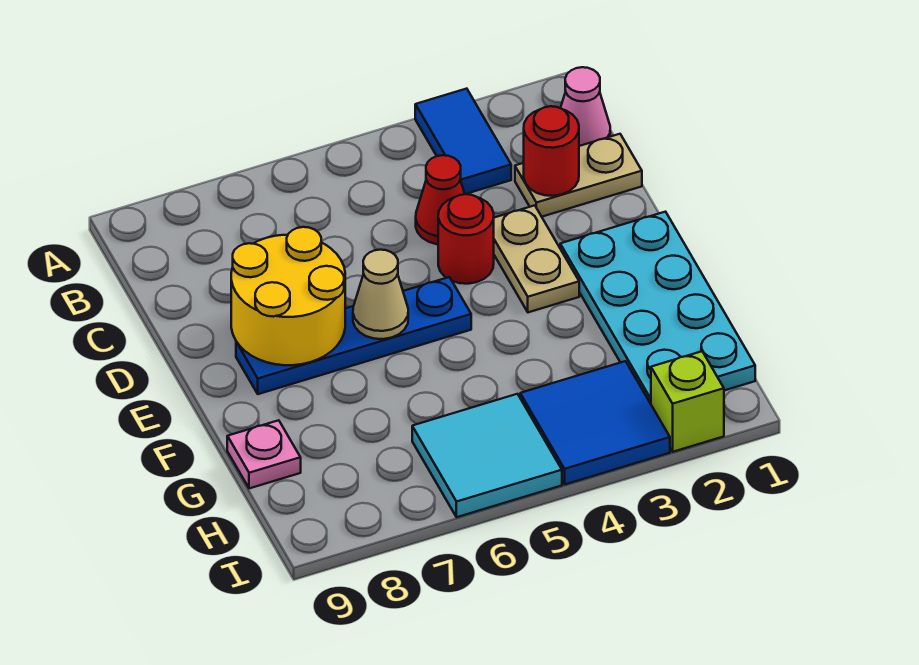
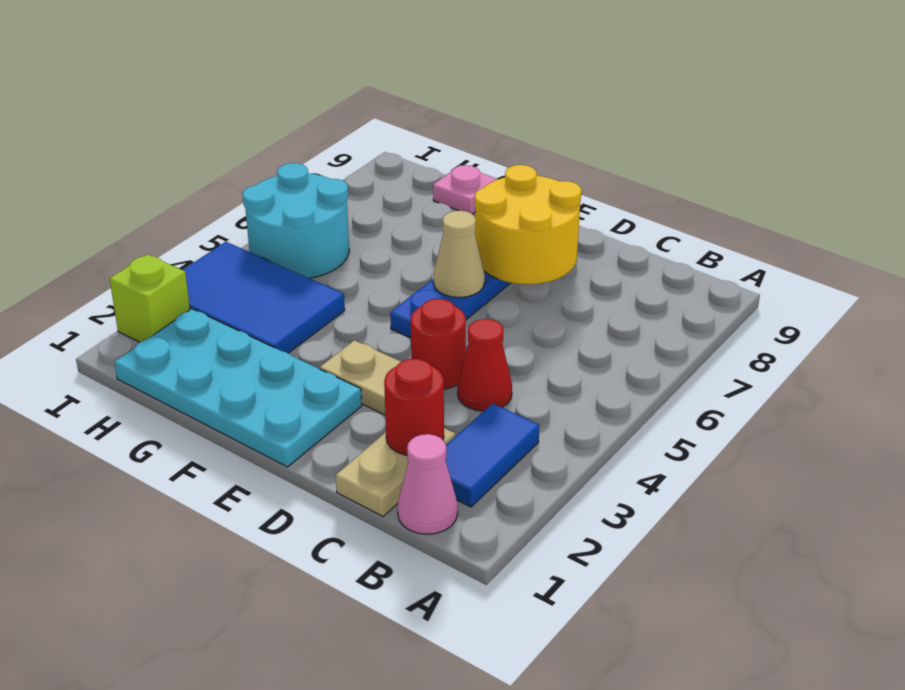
blue 1x2 tile [415,89,511,194] -> blue 1x2 tile turned to [446,404,539,507]
blue 2x2 tile [520,361,670,484] -> blue 2x3 tile [183,242,345,353]
cyan 2x2 tile [412,394,562,517] -> cyan 2x2 round brick [243,163,349,278]

